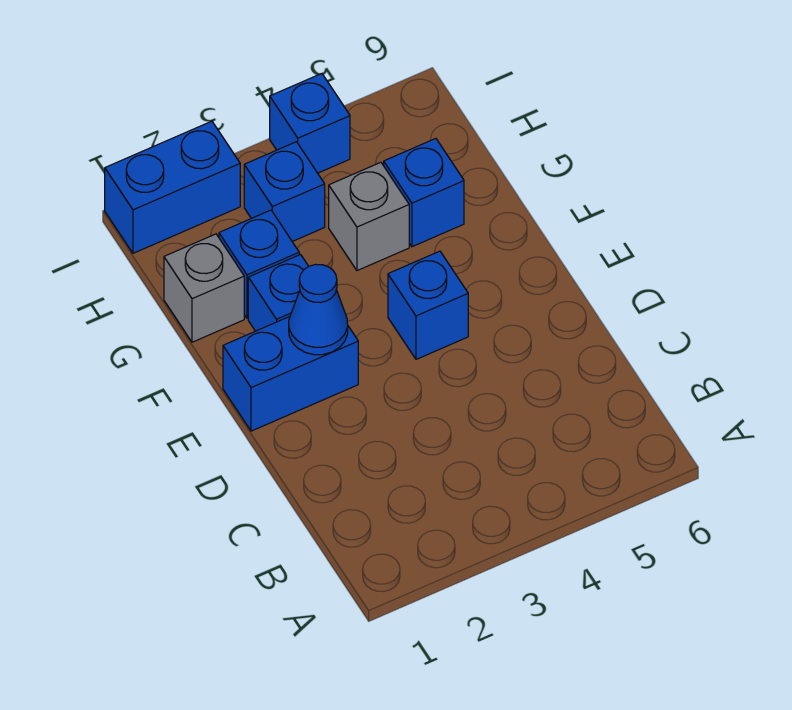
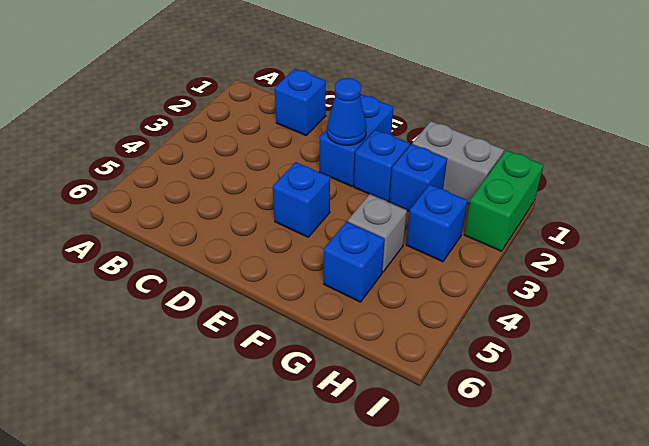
grey 1x1 brick [164,234,244,342] -> grey 1x2 brick [412,121,504,204]
blue 1x2 brick [105,121,240,253] -> green 1x2 brick [464,150,544,251]
blue 1x1 brick [270,74,350,173] -> blue 1x1 brick moved to [275,69,326,135]

